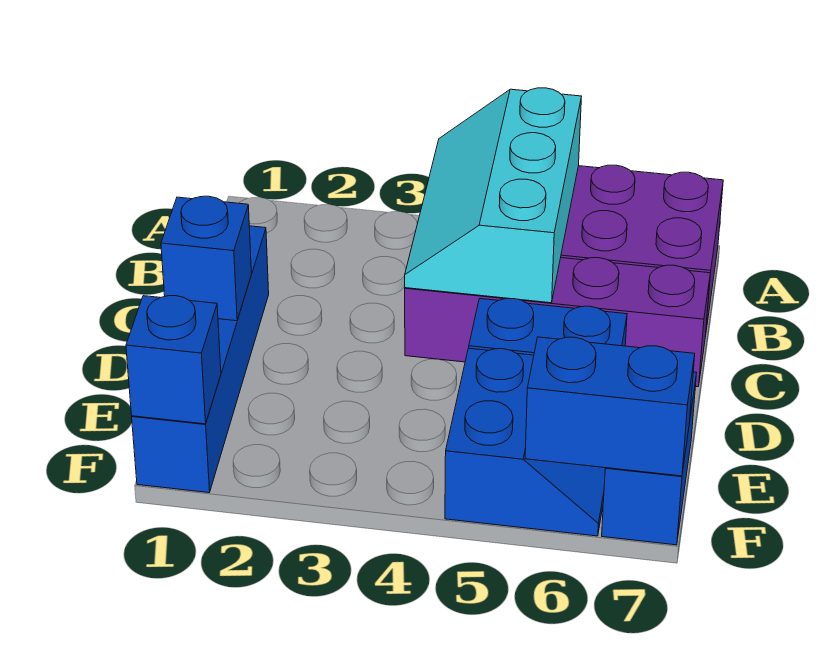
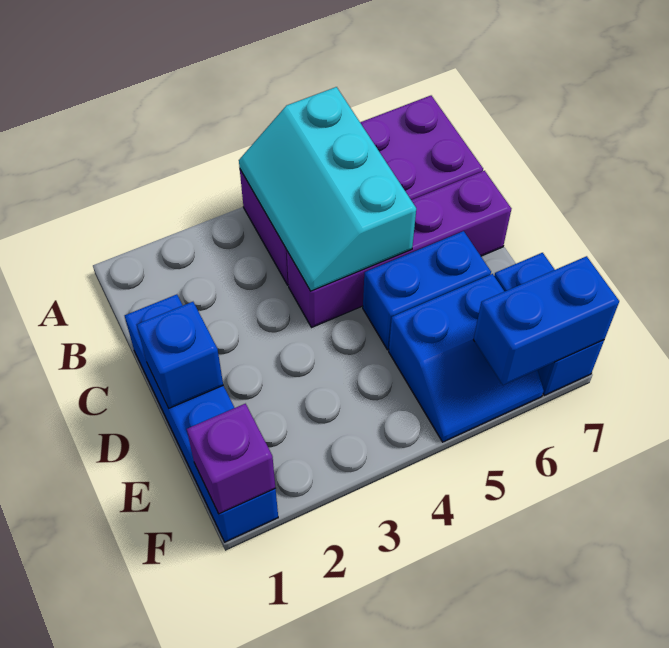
blue 2x2 slope [445,348,605,536] -> blue 2x2 slope turned to [389,274,544,442]
blue 1x1 brick [126,296,221,424] -> purple 1x1 brick [187,404,275,514]

